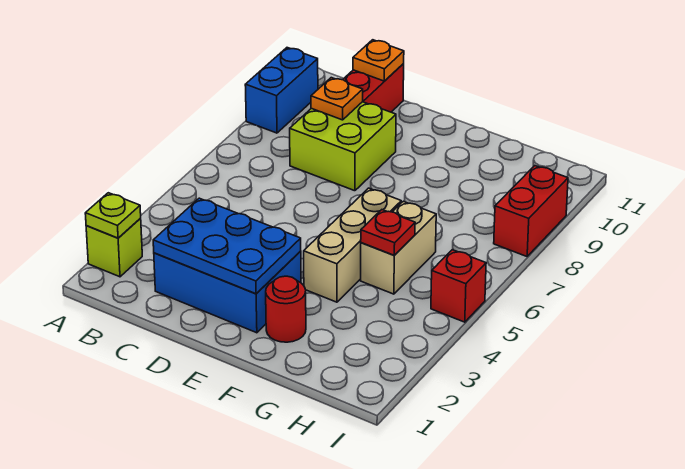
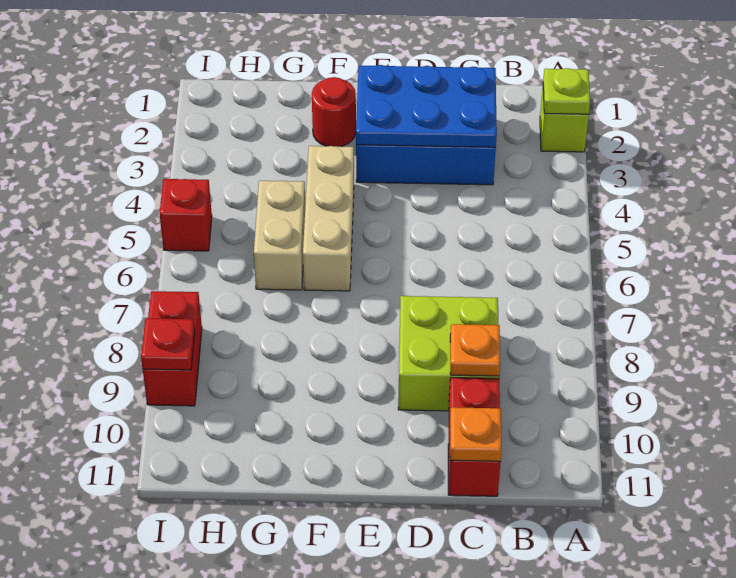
blue 1x2 brick [245,48,318,133] -> none
red 1x1 plate [361,210,415,255] -> red 1x1 plate moved to [141,318,195,370]

